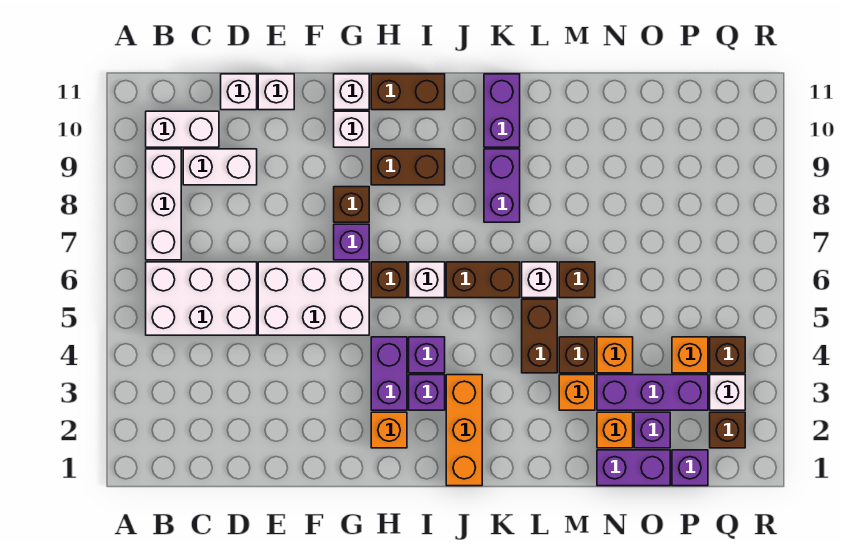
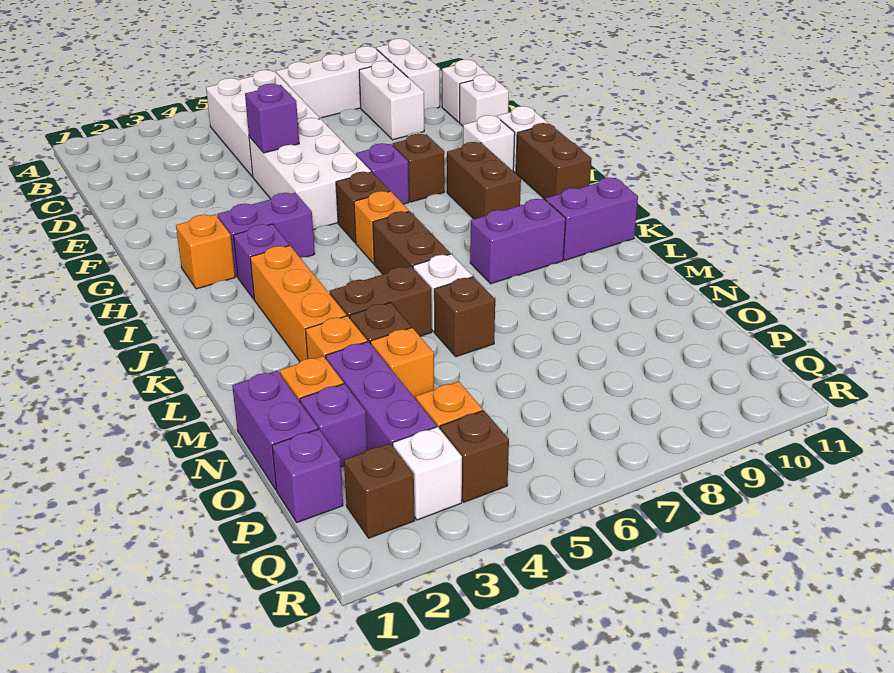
purple 1x1 brick [409,337,445,373] -> purple 1x1 brick moved to [245,84,299,153]
white 1x1 brick [409,262,445,298] -> orange 1x1 brick [354,191,409,264]
orange 1x3 brick [446,375,482,486] -> orange 1x3 brick turned to [250,245,346,361]

